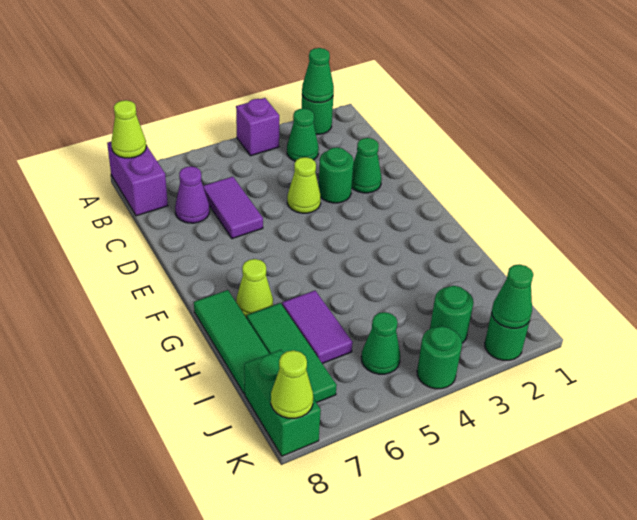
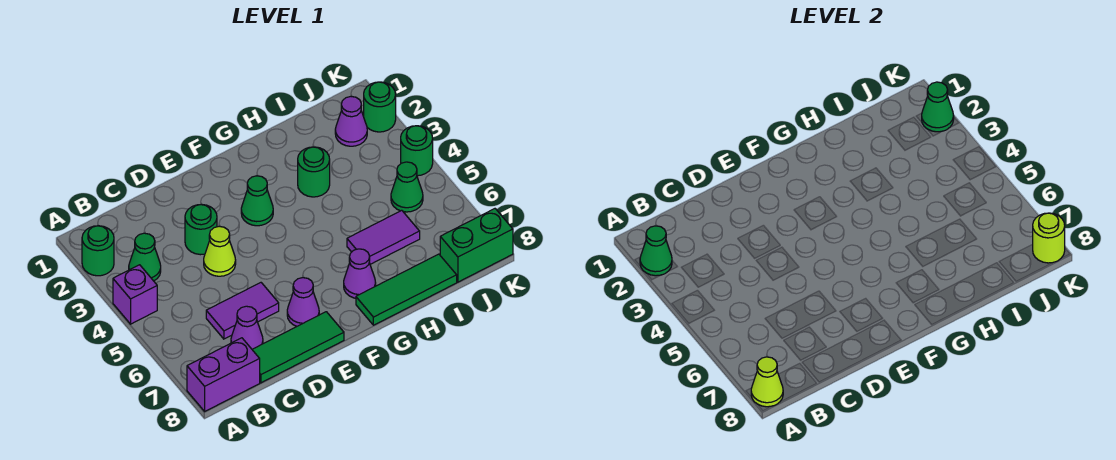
green 1x1 cone [352,138,382,193] -> green 1x1 cone moved to [241,176,273,226]
none -> purple 1x1 cone [287,278,319,326]
lime 1x1 cone [236,259,273,318] -> purple 1x1 cone [344,249,376,298]
green 1x3 tile [247,303,337,403] -> green 1x3 tile moved to [252,312,344,383]
none -> purple 1x1 cone [335,97,367,146]
green 1x1 round brick [430,286,474,343] -> green 1x1 round brick moved to [298,147,330,197]
lime 1x1 cone [271,350,313,418] -> lime 1x1 round brick [1033,213,1065,263]

